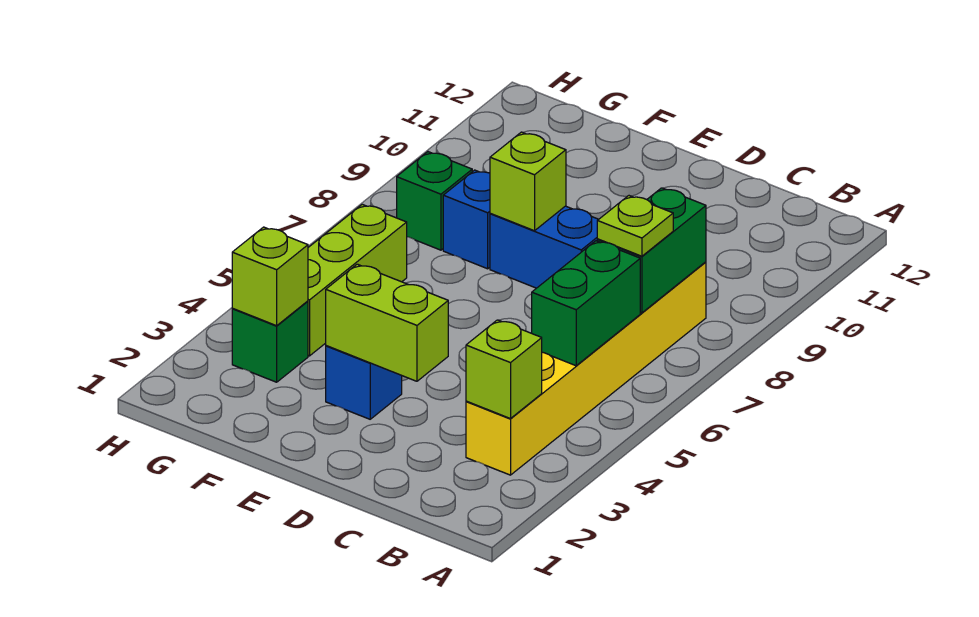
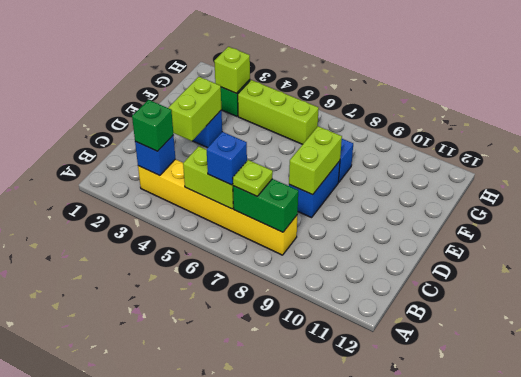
lime 1x1 brick [466,320,542,419] -> blue 1x1 brick [135,135,175,176]
green 1x2 brick [532,241,640,366] -> lime 1x2 brick [183,146,234,209]
none -> blue 1x1 brick [207,132,247,185]
lime 1x1 brick [490,132,566,231] -> lime 1x2 brick [289,126,342,195]
green 1x1 brick [397,152,472,250] -> green 1x1 brick moved to [132,100,173,151]

